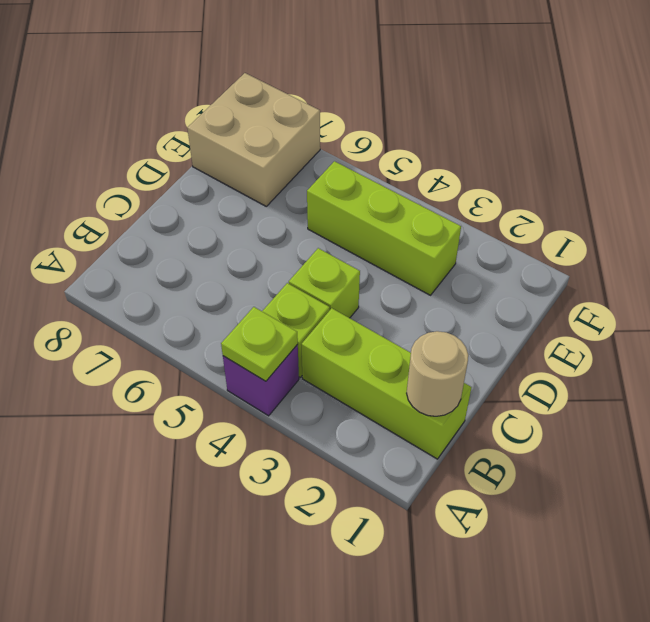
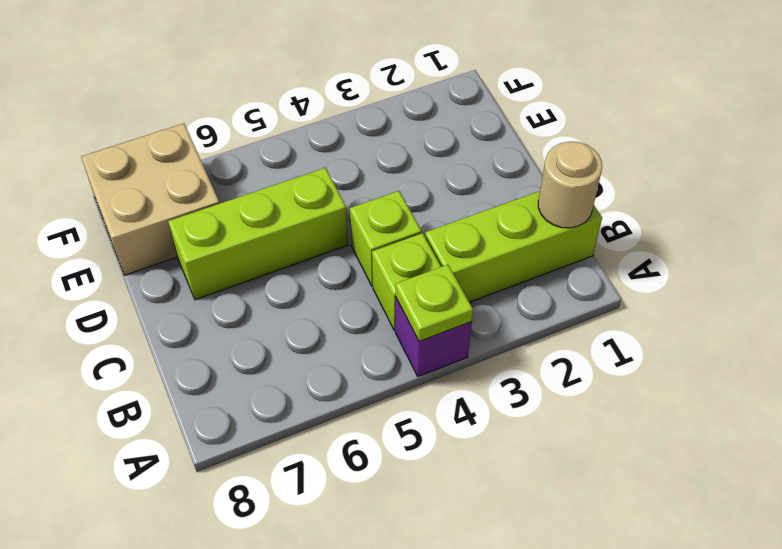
lime 1x3 brick [307,161,461,295] -> lime 1x3 brick moved to [168,168,348,300]

